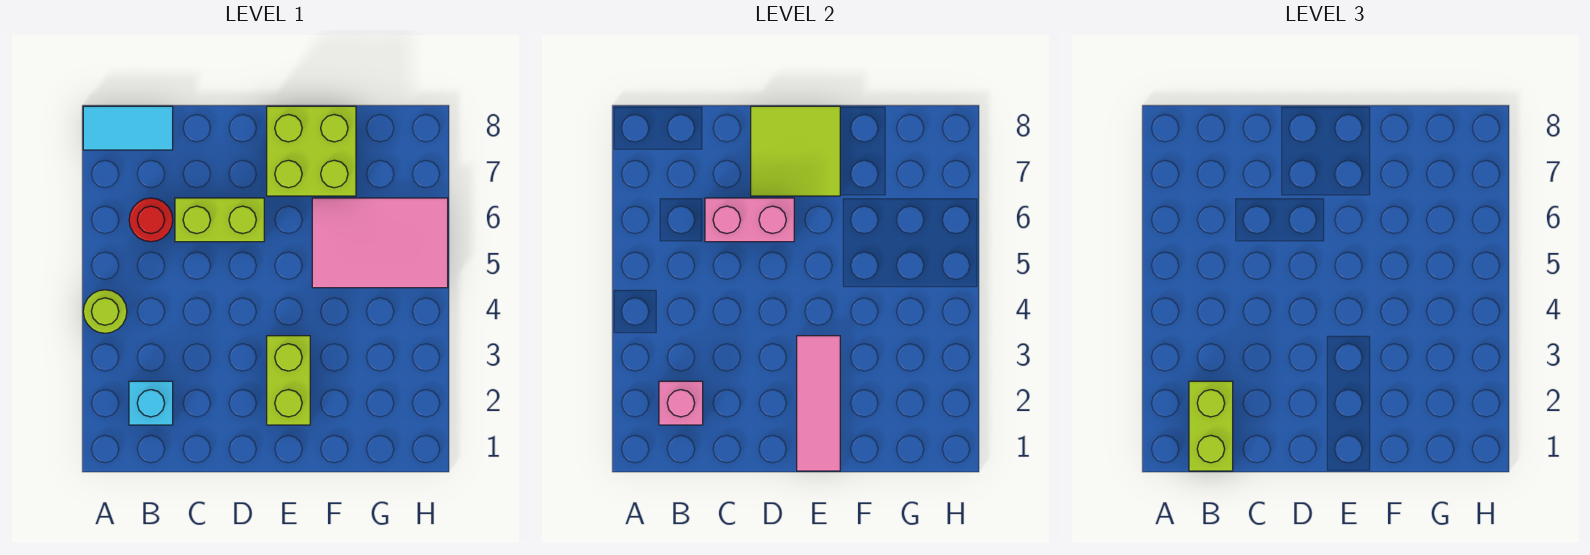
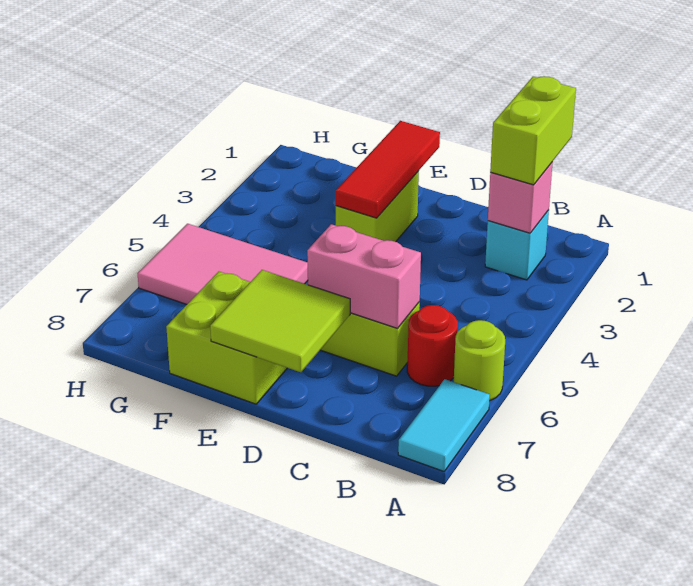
lime 1x1 round brick [83,290,127,333] -> lime 1x1 round brick moved to [454,320,505,401]
cyan 1x2 tile [83,106,173,150] -> cyan 1x2 tile turned to [398,379,490,471]
pink 1x3 tile [797,336,840,471] -> red 1x3 tile [336,121,440,218]

